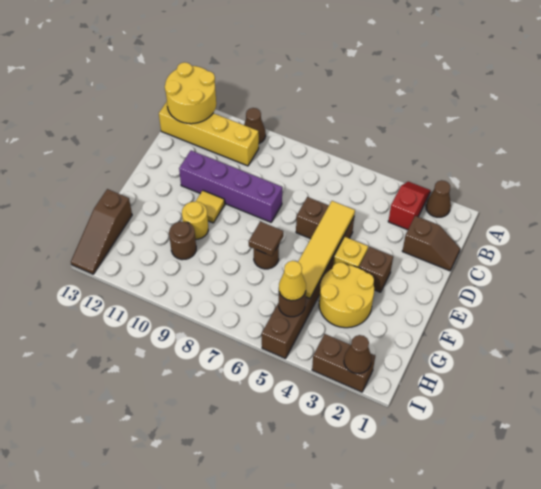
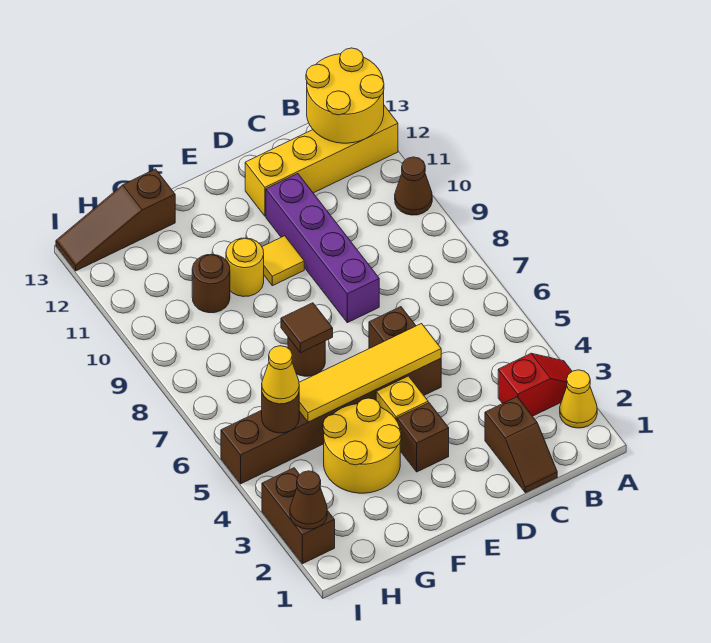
brown 1x1 cone [426,180,451,217] -> yellow 1x1 cone [560,370,597,428]
yellow 1x4 brick [159,102,259,166] -> yellow 1x4 brick turned to [245,106,398,216]

